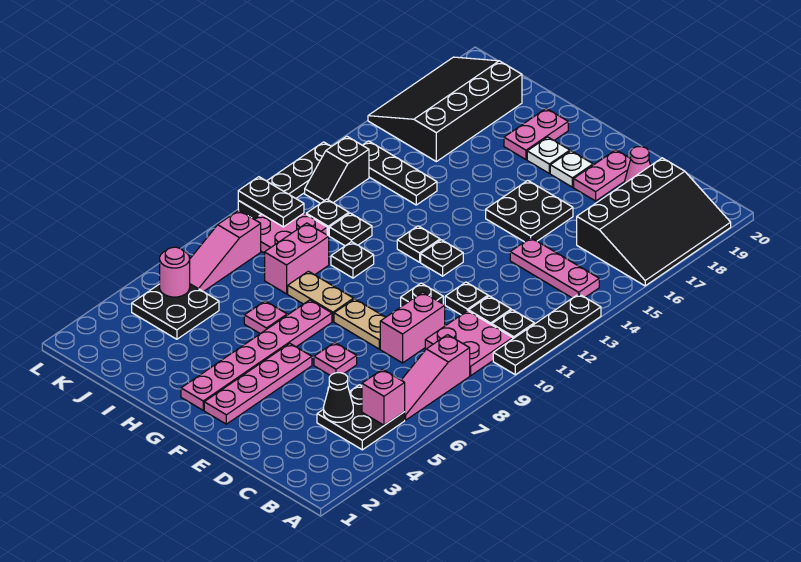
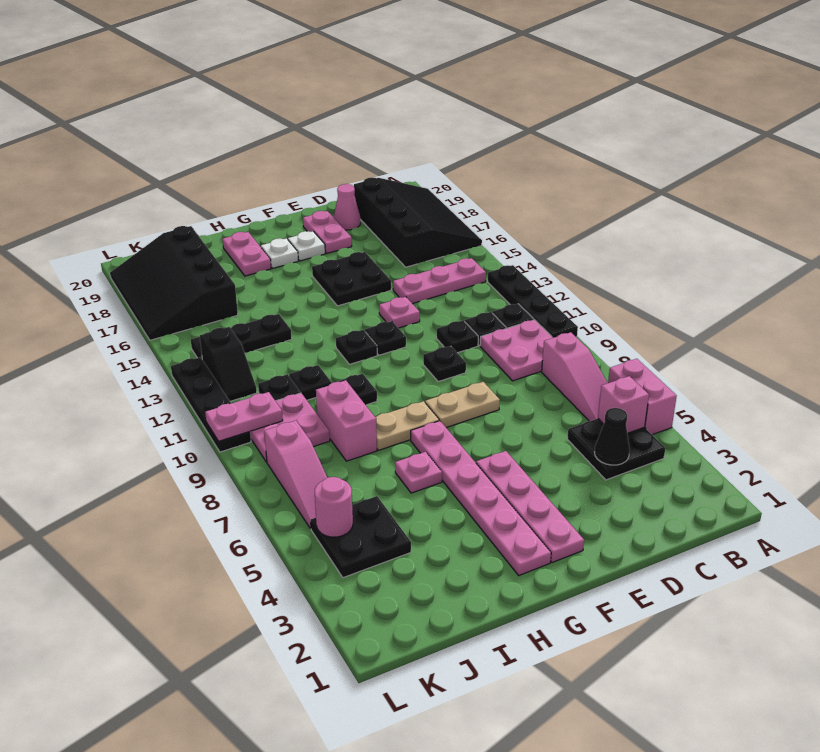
pink 1x2 brick [380,292,445,363] -> pink 1x2 brick moved to [608,359,677,435]
pink 1x1 plate [314,342,357,376] -> pink 1x1 plate moved to [379,297,420,328]
black 1x2 plate [238,177,304,227] -> pink 1x2 plate [205,392,283,441]

